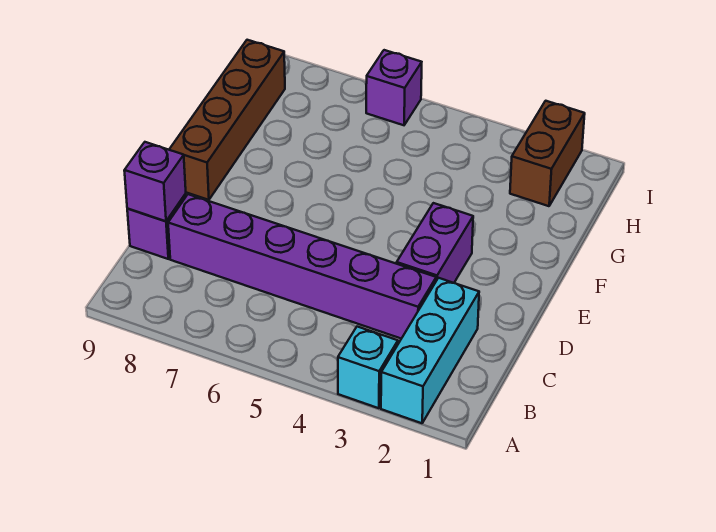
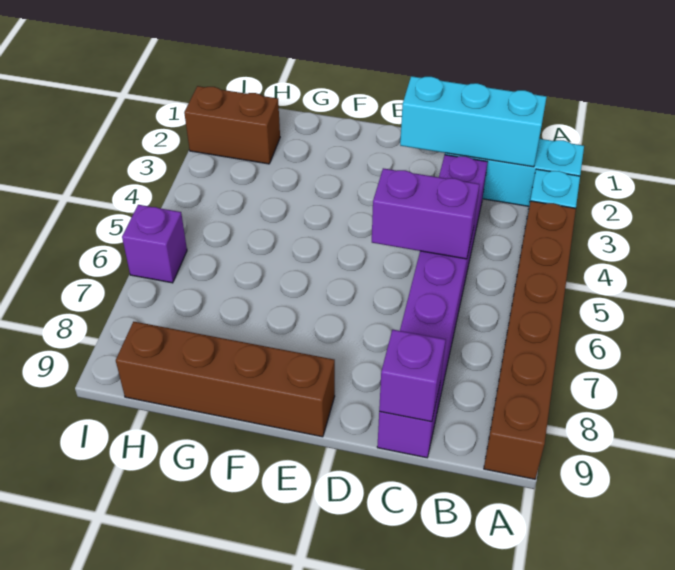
none -> brown 1x6 brick [484,201,576,479]
none -> cyan 1x3 brick [400,76,547,167]
purple 1x2 brick [397,203,473,283] -> purple 1x2 brick moved to [372,168,479,259]

